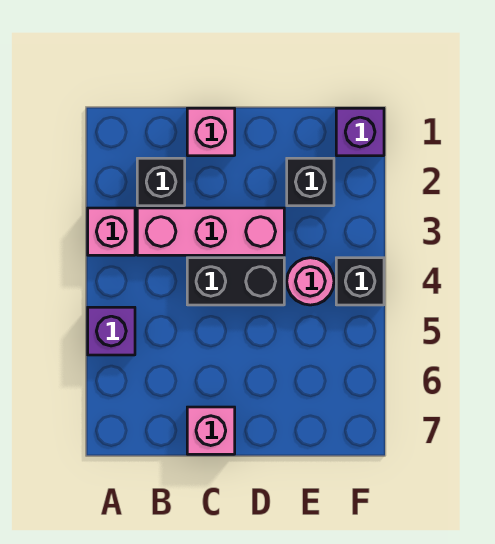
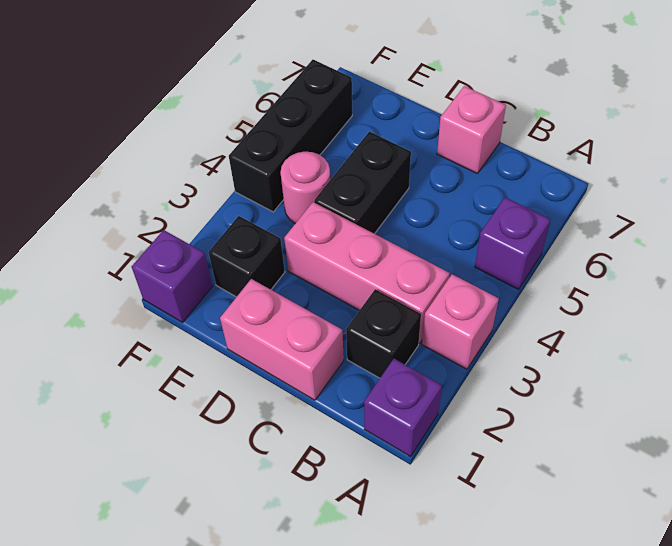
none -> purple 1x1 brick [364,359,442,457]
pink 1x1 brick [187,108,235,156] -> pink 1x2 brick [220,279,344,400]
black 1x2 brick [187,258,284,305] -> black 1x2 brick turned to [314,132,411,234]
black 1x1 brick [336,258,384,305] -> black 1x3 brick [229,60,352,212]

